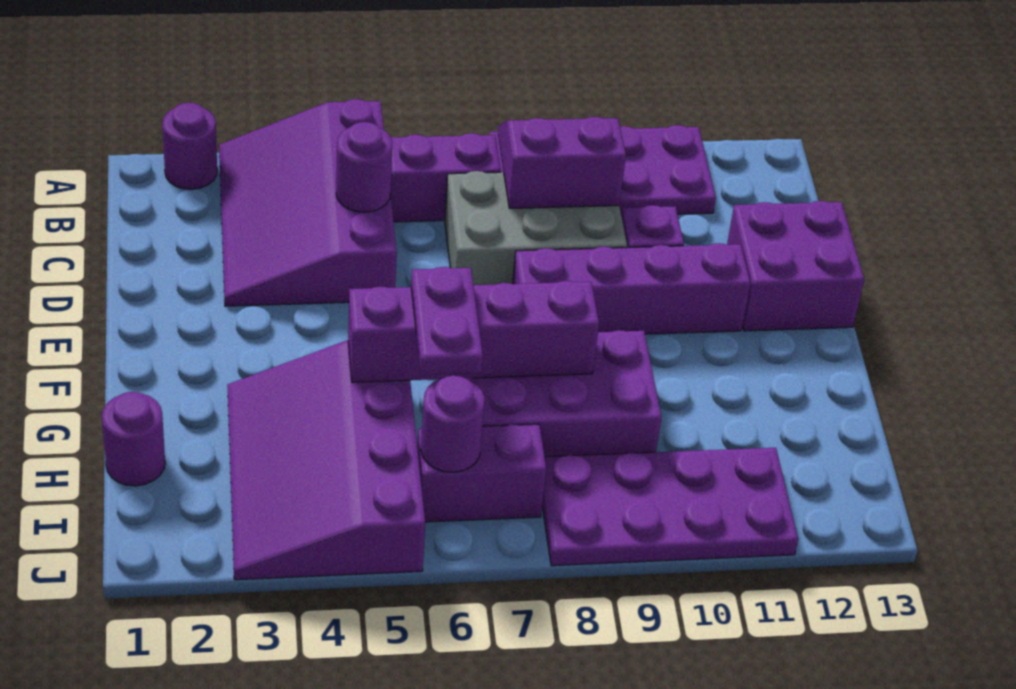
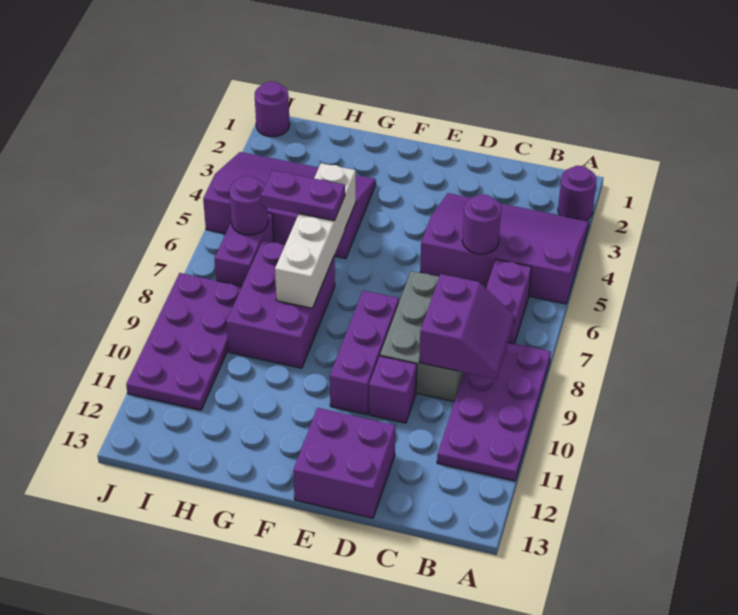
purple 1x4 brick [513,243,750,334] -> purple 1x3 brick [330,291,399,415]
purple 1x4 brick [348,281,599,382] -> white 1x4 brick [275,163,356,308]
purple 1x1 round brick [102,392,165,486] -> purple 1x1 round brick moved to [255,81,290,137]

